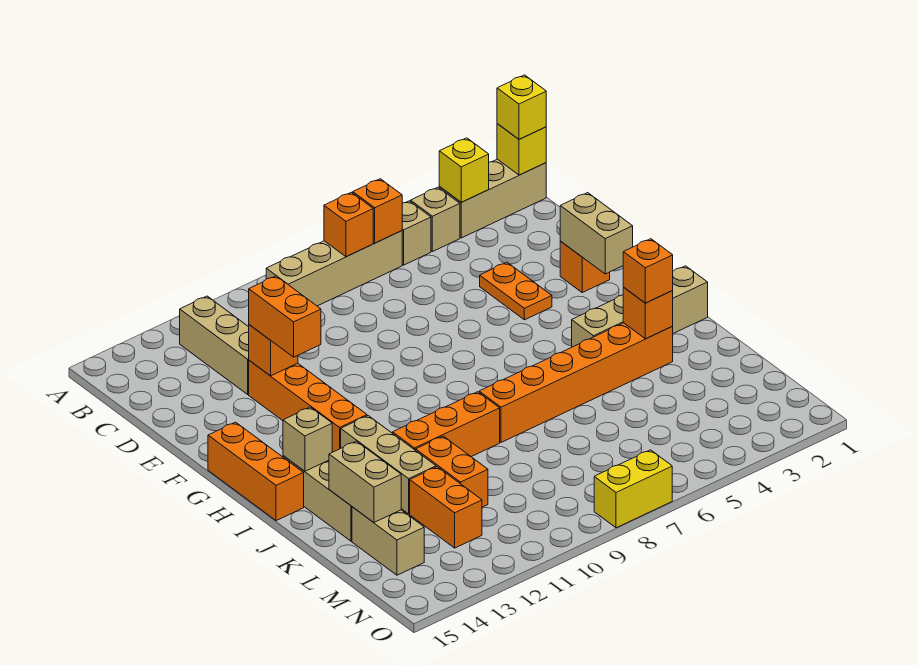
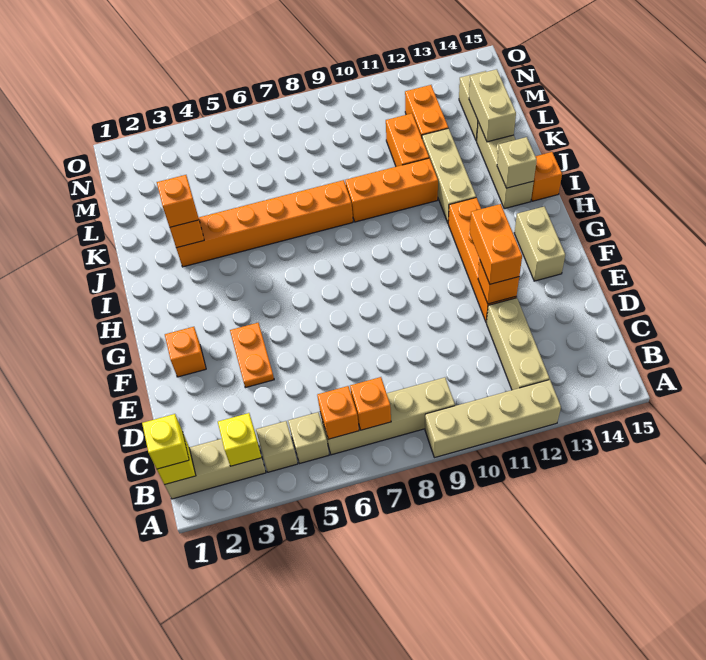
tan 1x2 brick [560,193,633,274] -> tan 1x2 brick moved to [514,207,565,281]
orange 1x3 brick [208,422,304,521] -> orange 1x1 brick [531,152,562,201]
tan 1x4 brick [572,266,708,347] -> tan 1x4 brick moved to [425,380,561,458]
yellow 1x2 brick [594,450,672,528] -> none

